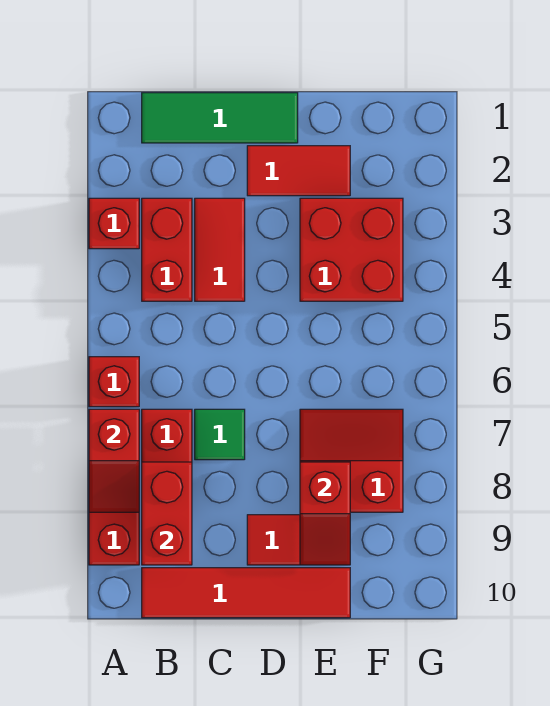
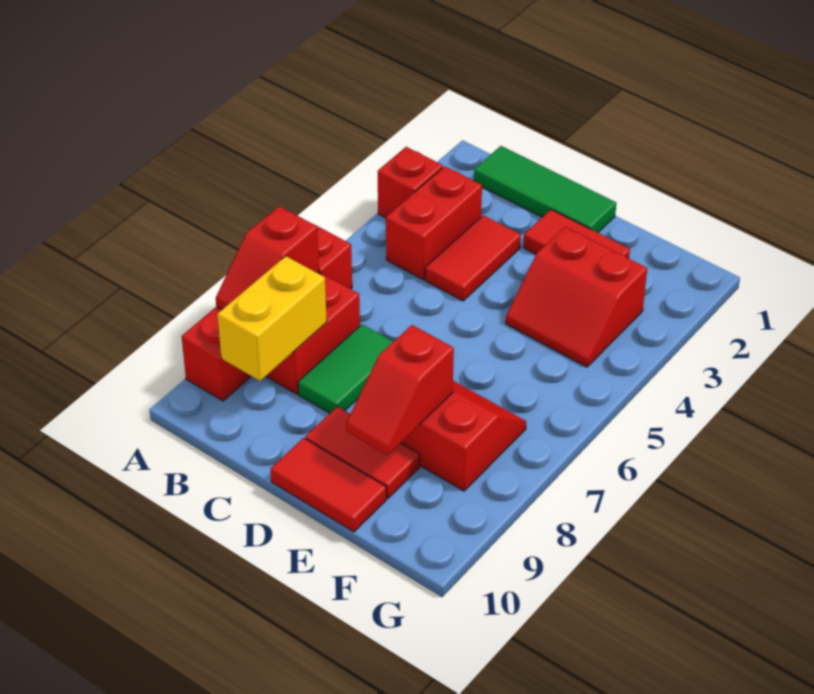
red 1x2 brick [142,462,192,565] -> yellow 1x2 brick [218,256,327,381]
red 1x4 tile [142,568,350,618] -> red 1x2 tile [271,438,386,532]
green 1x1 tile [195,409,245,460] -> green 1x2 tile [298,325,393,413]
red 2x2 brick [300,198,403,301] -> red 2x2 slope [506,227,647,367]

